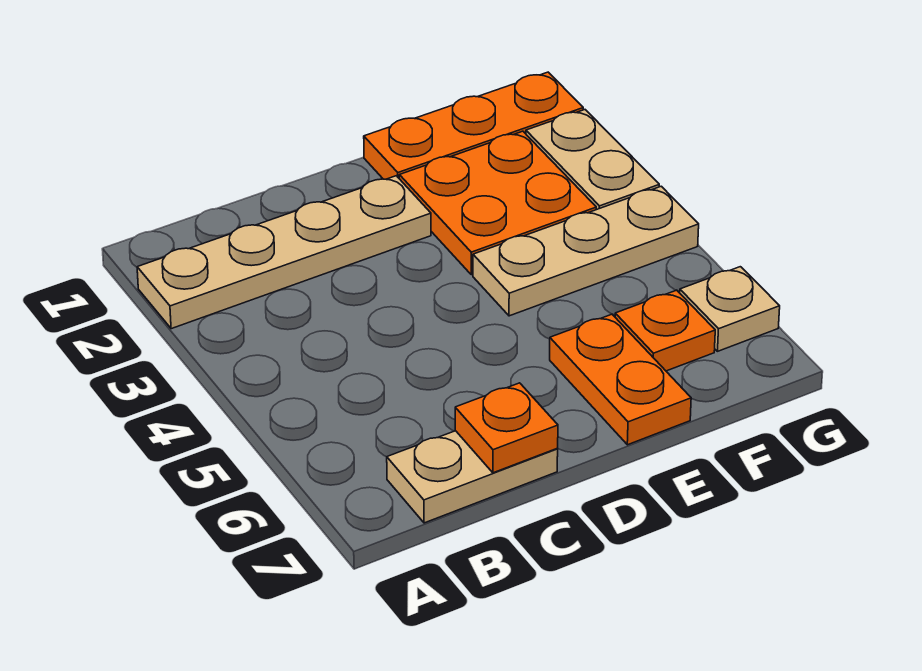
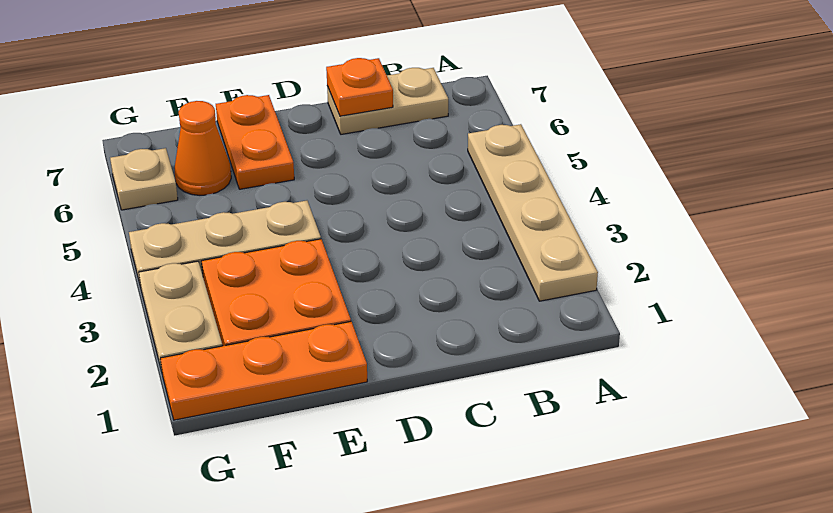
tan 1x4 plate [137,176,431,329] -> tan 1x4 plate turned to [468,124,598,301]
orange 1x1 plate [615,290,715,371] -> orange 1x1 cone [174,101,231,195]

